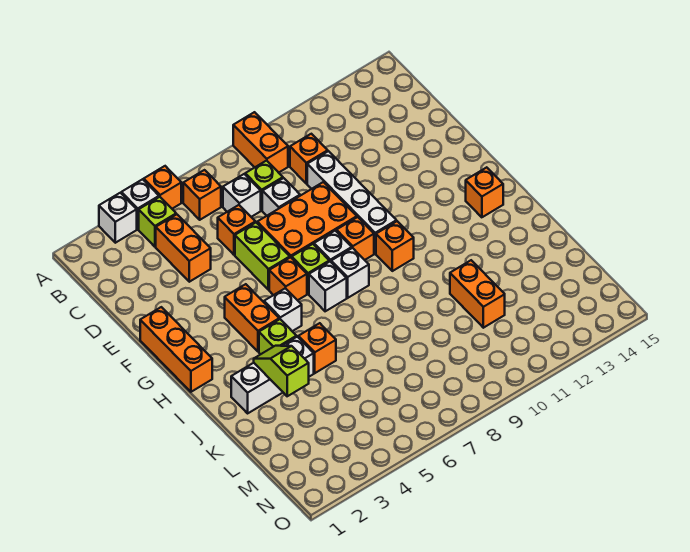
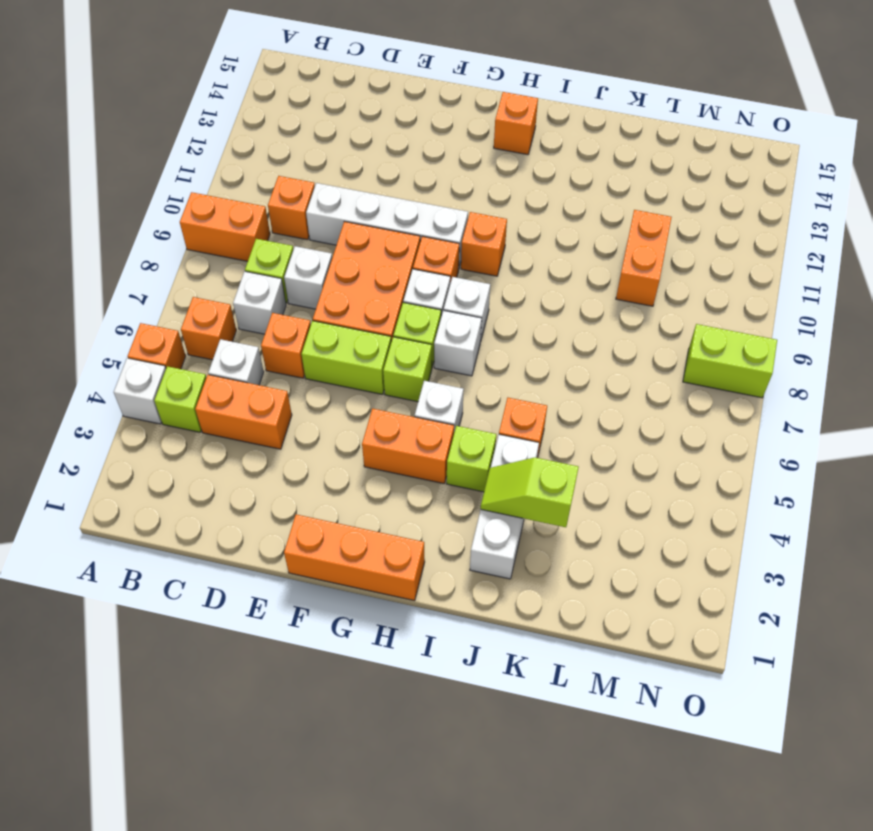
white 1x1 brick [99,193,137,243] -> white 1x1 brick moved to [208,339,264,385]
orange 1x1 brick [269,257,307,300] -> lime 1x1 brick [383,337,432,402]
orange 1x2 brick [450,260,505,328] -> orange 1x2 brick turned to [616,210,672,306]
none -> lime 1x2 brick [683,324,777,398]

